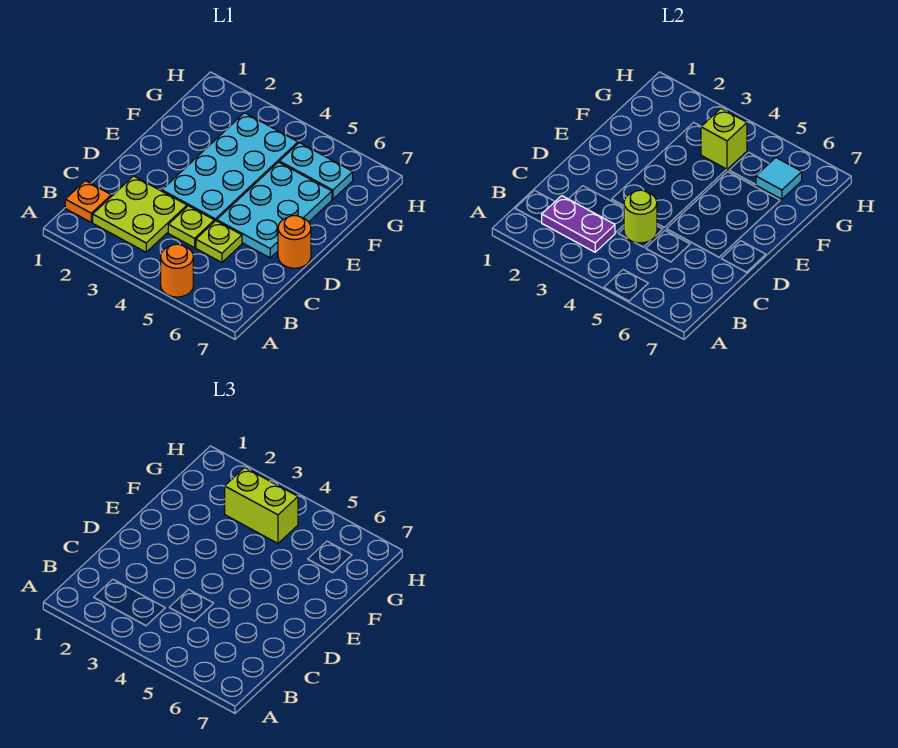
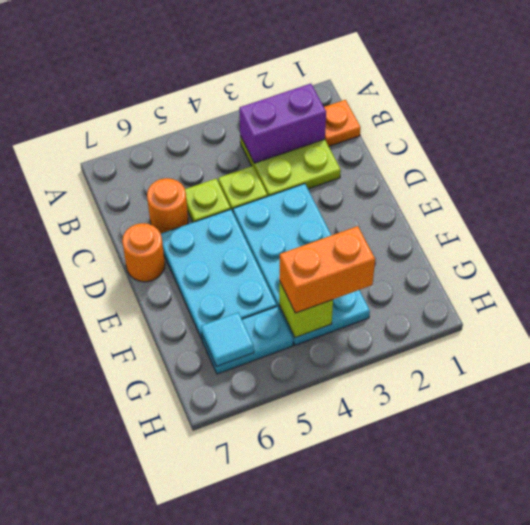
orange 1x1 round brick [161,244,193,297] -> orange 1x1 round brick moved to [147,178,188,233]
purple 1x2 plate [542,196,615,252] -> purple 1x2 brick [239,84,326,163]
lime 1x1 round brick [624,190,657,243] -> none
lime 1x2 brick [225,468,298,543] -> orange 1x2 brick [279,226,375,313]

